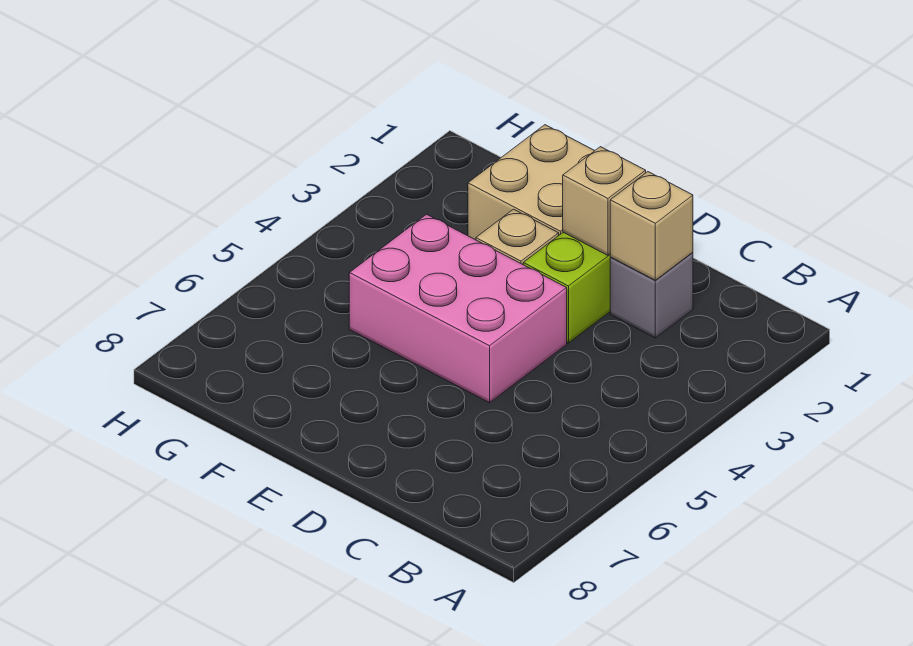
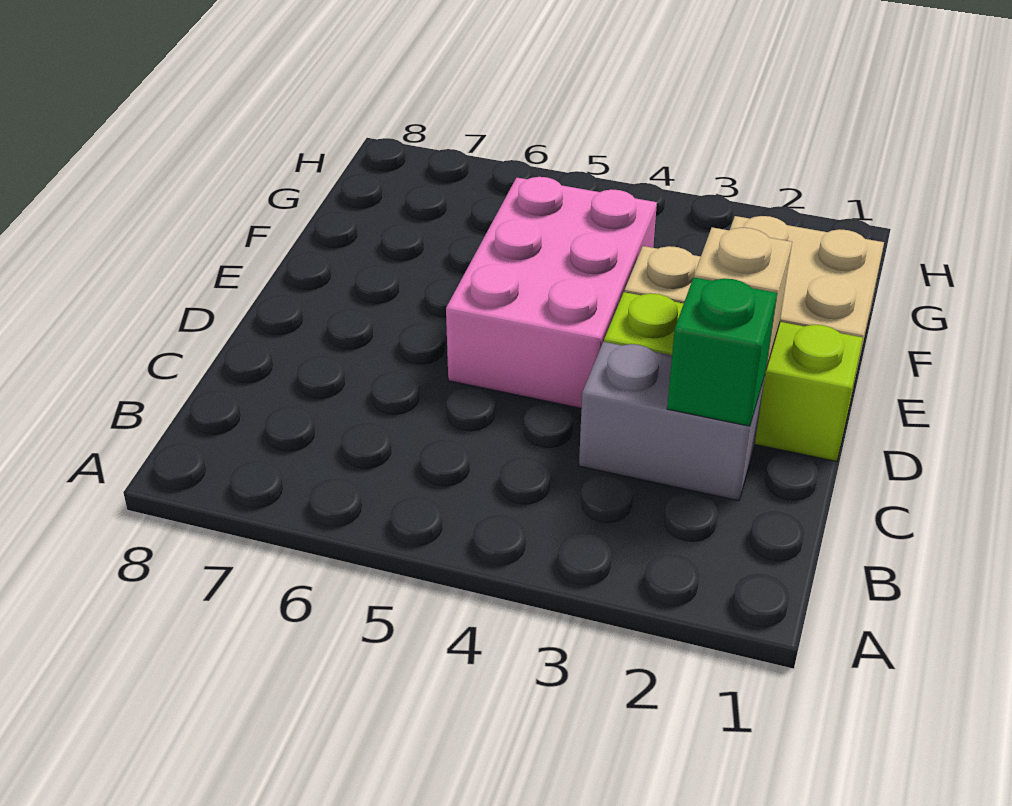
grey 1x1 brick [610,253,693,338] -> grey 1x2 brick [579,342,765,501]
tan 1x1 brick [610,172,693,280] -> green 1x1 brick [667,277,777,426]

